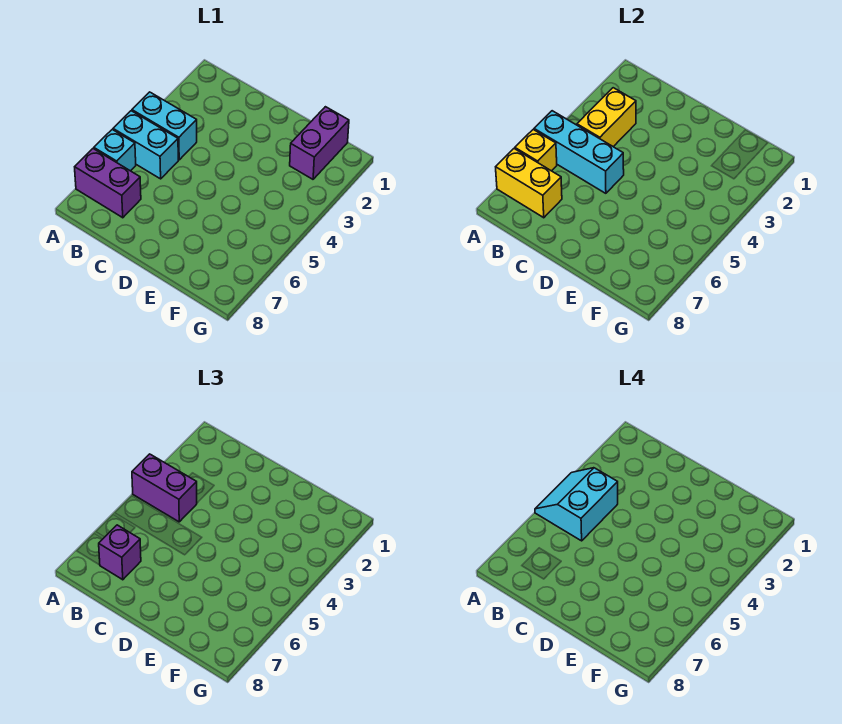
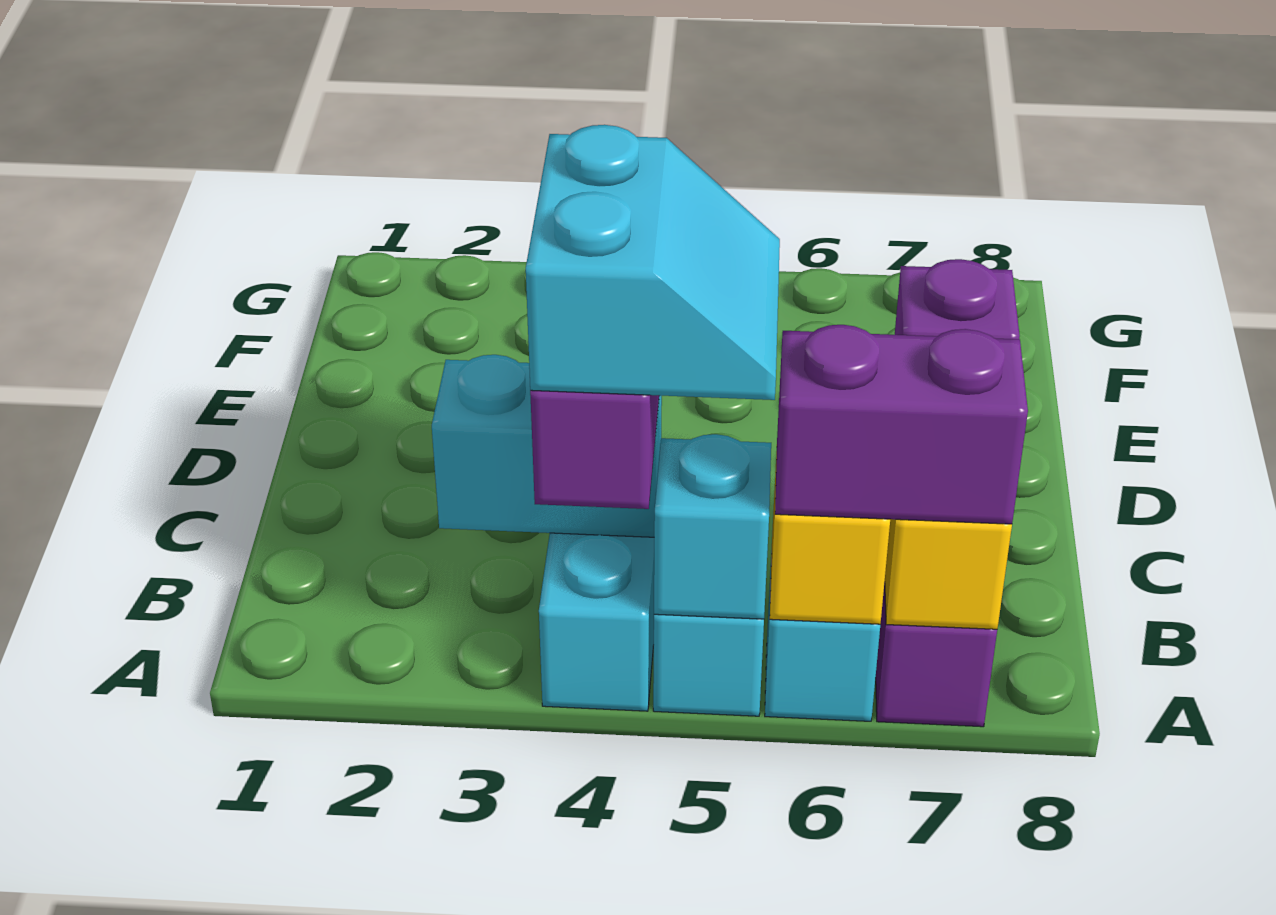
cyan 2x2 slope [535,468,618,541] -> cyan 2x2 slope turned to [526,125,780,400]
cyan 1x3 brick [534,111,624,193] -> cyan 1x1 brick [654,434,771,619]
yellow 1x2 brick [577,88,636,147] -> cyan 1x2 brick [432,355,662,537]
purple 1x2 brick [290,107,349,179] -> purple 1x2 brick moved to [775,325,1028,524]

